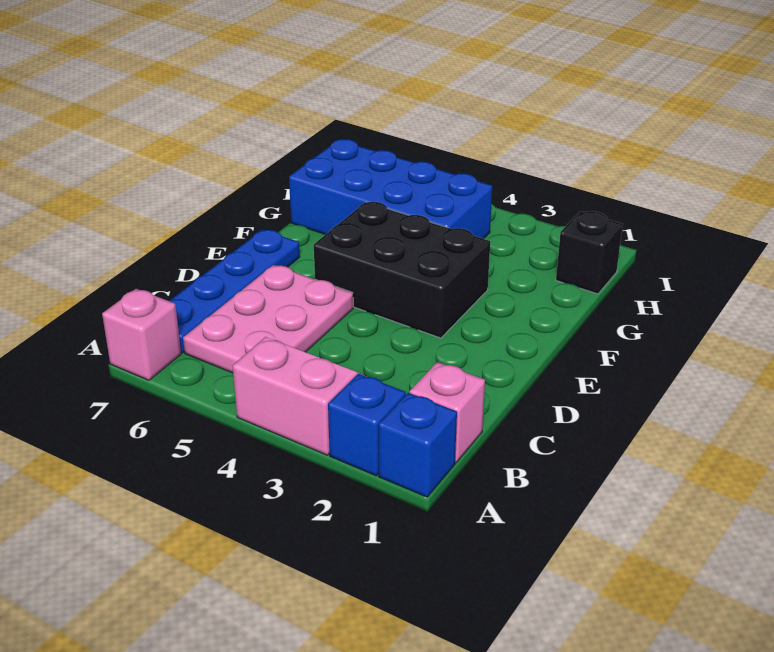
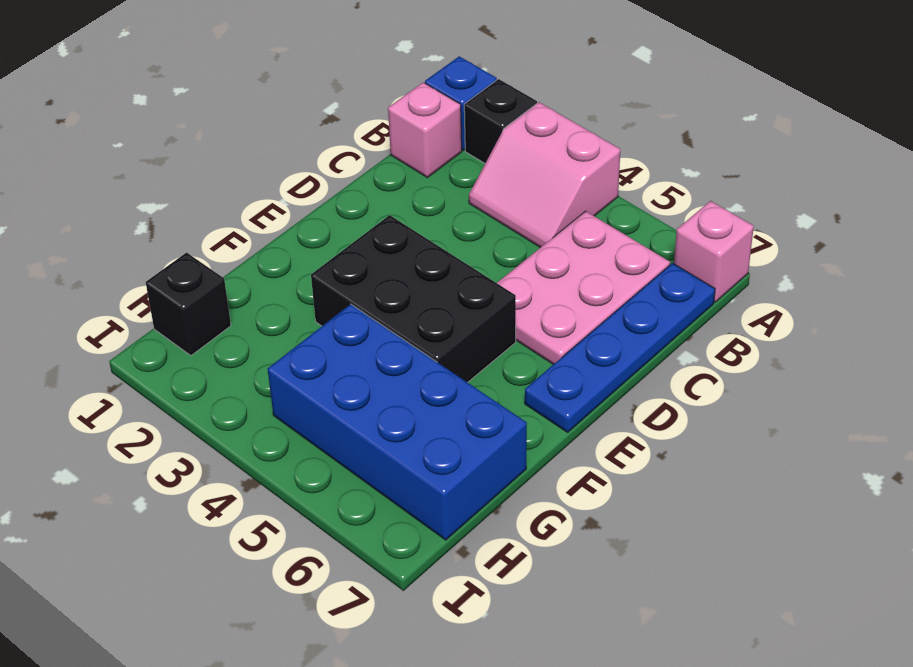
blue 1x1 brick [328,374,406,476] -> black 1x1 brick [464,79,537,163]

